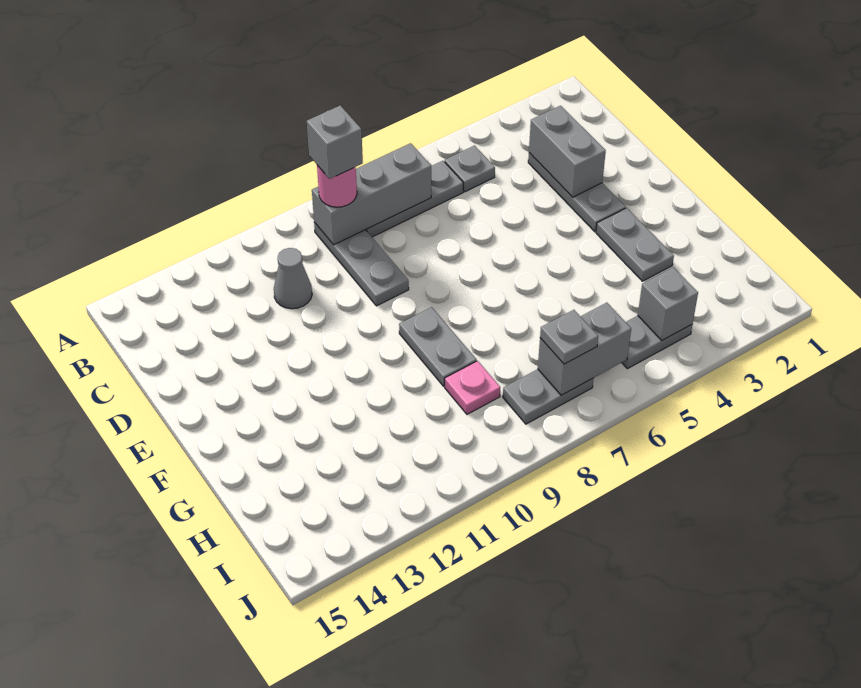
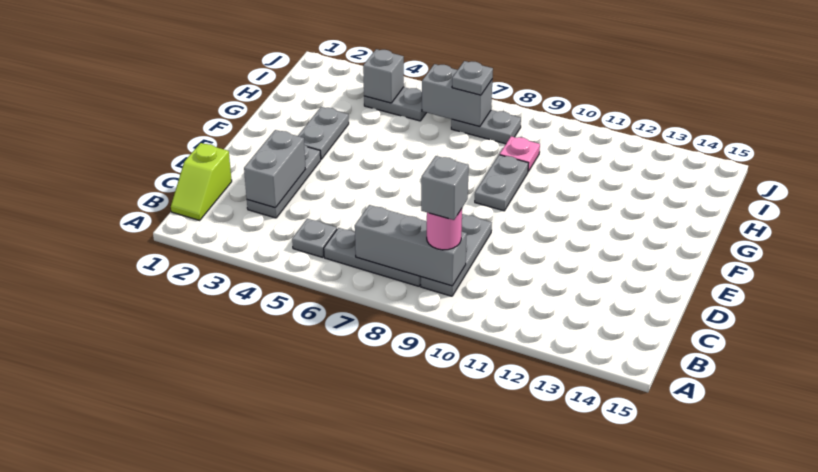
none -> lime 1x2 slope [171,143,232,220]
grey 1x1 cone [274,248,312,309] -> none

